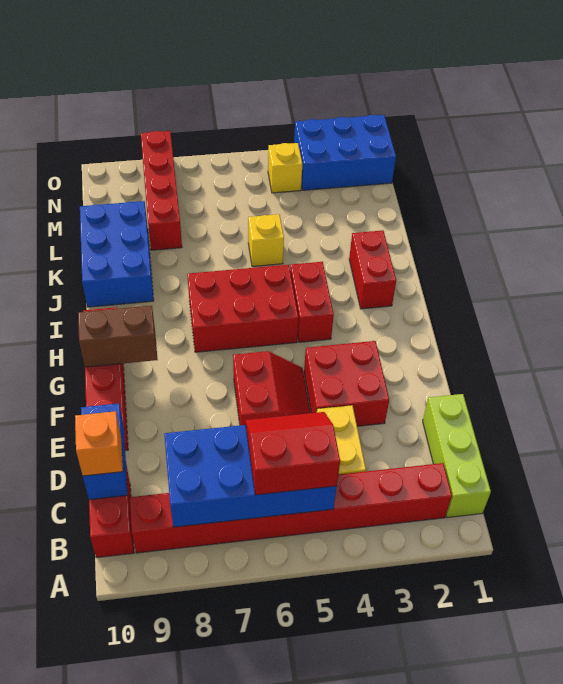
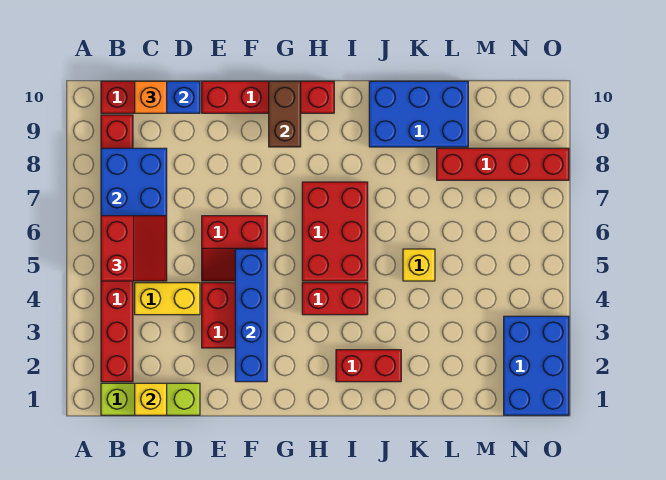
none -> blue 1x4 brick [235,249,267,382]
yellow 1x1 brick [268,143,302,193] -> yellow 1x1 brick moved to [135,383,167,415]

